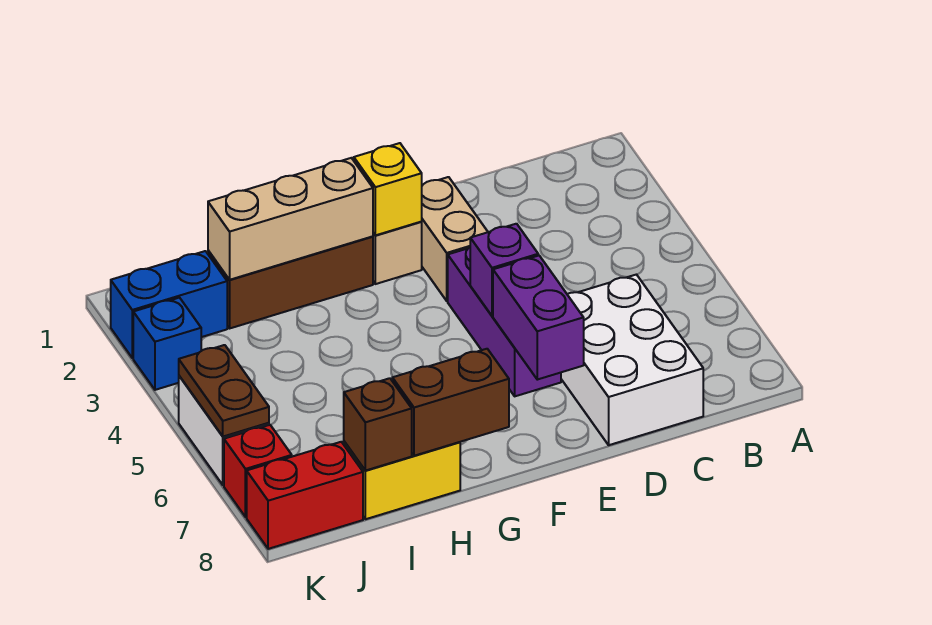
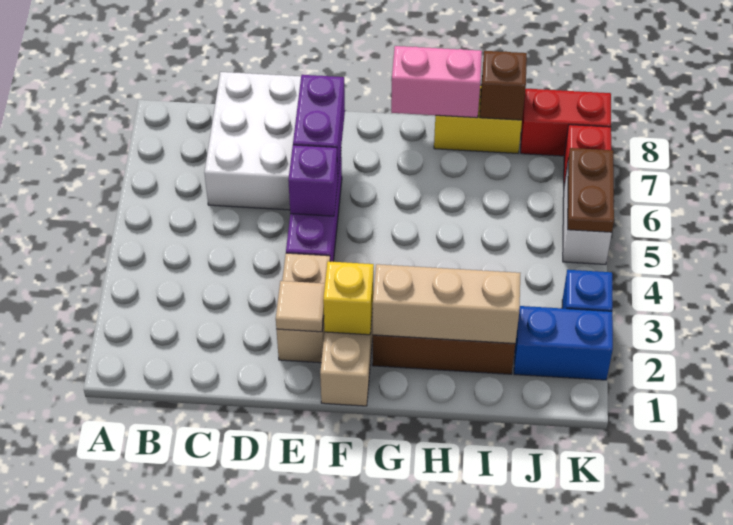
none -> tan 1x1 tile [276,281,325,332]
brown 1x2 brick [392,349,509,456] -> pink 1x2 brick [391,46,482,118]

